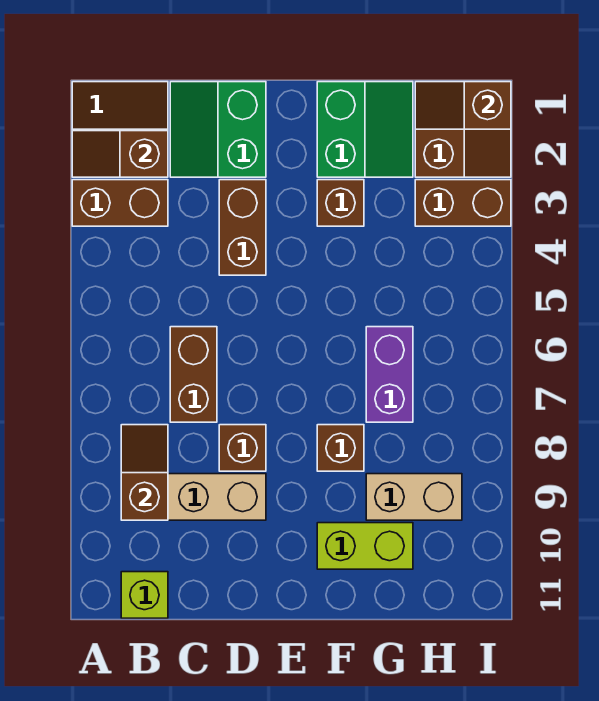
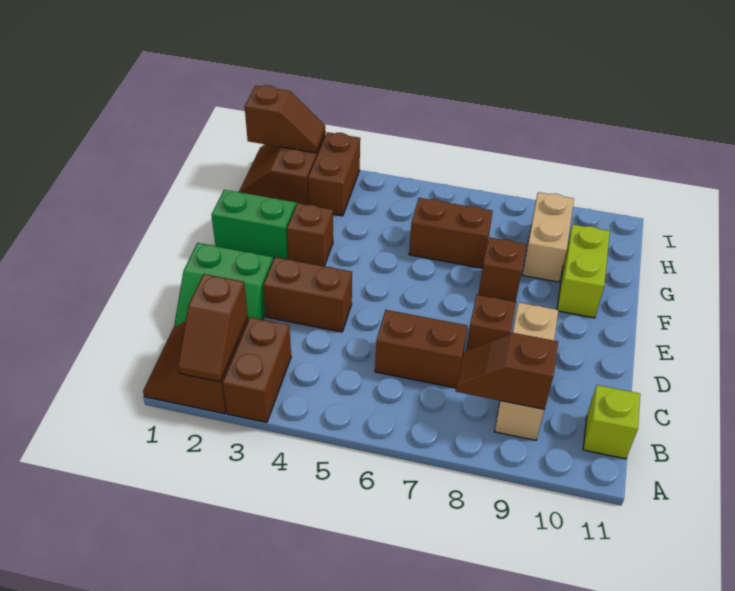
purple 1x2 brick [366,327,413,422] -> brown 1x2 brick [409,198,493,268]

